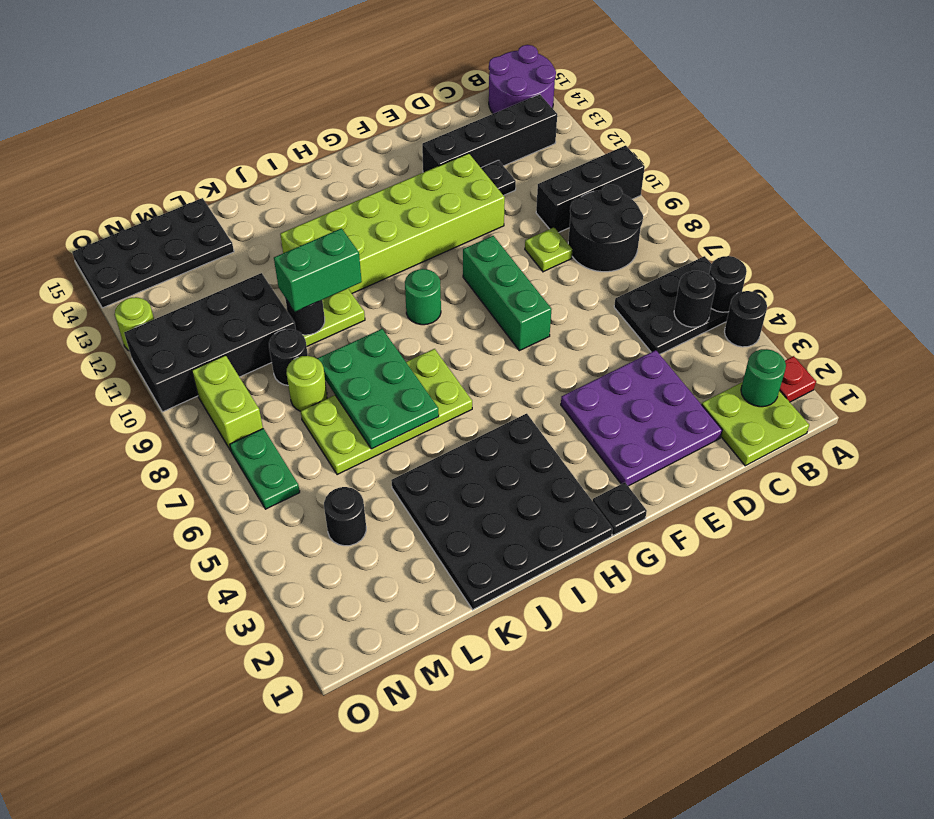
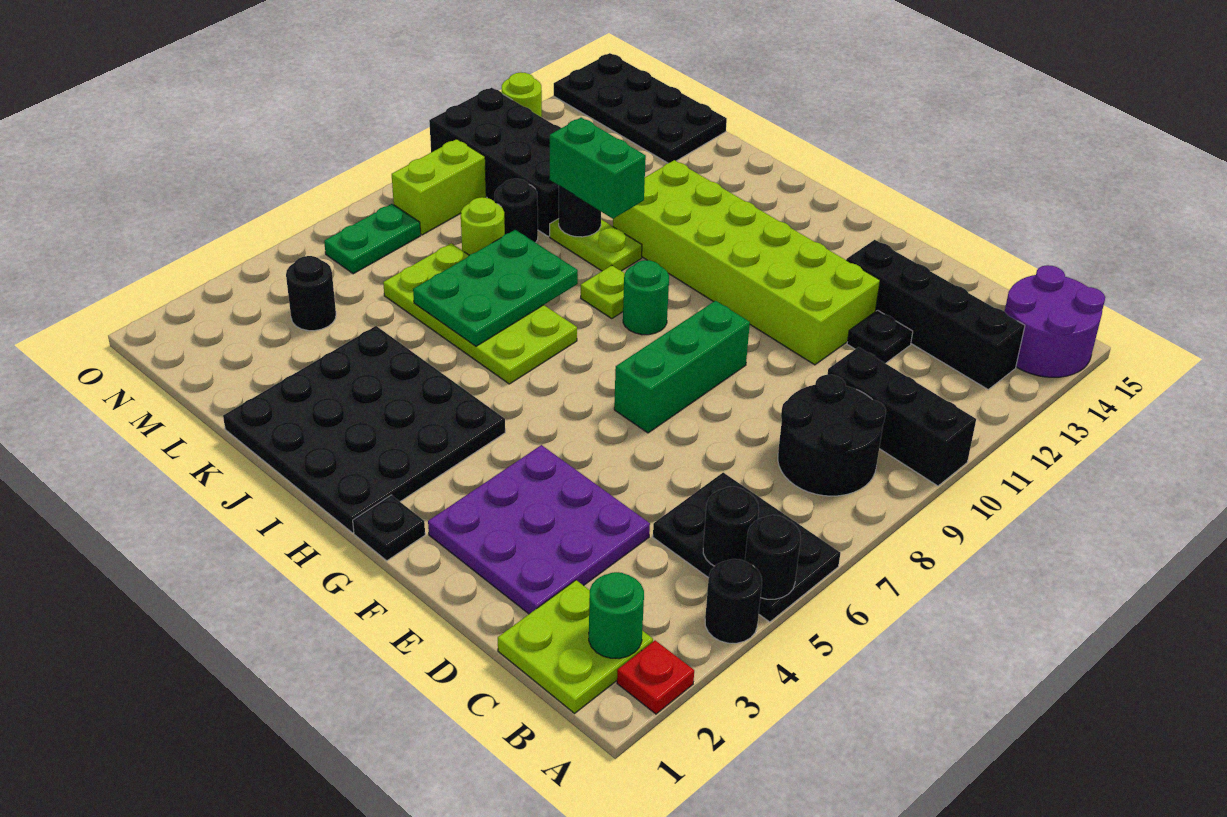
lime 1x1 plate [525,227,573,272] -> lime 1x1 plate moved to [581,265,625,318]

